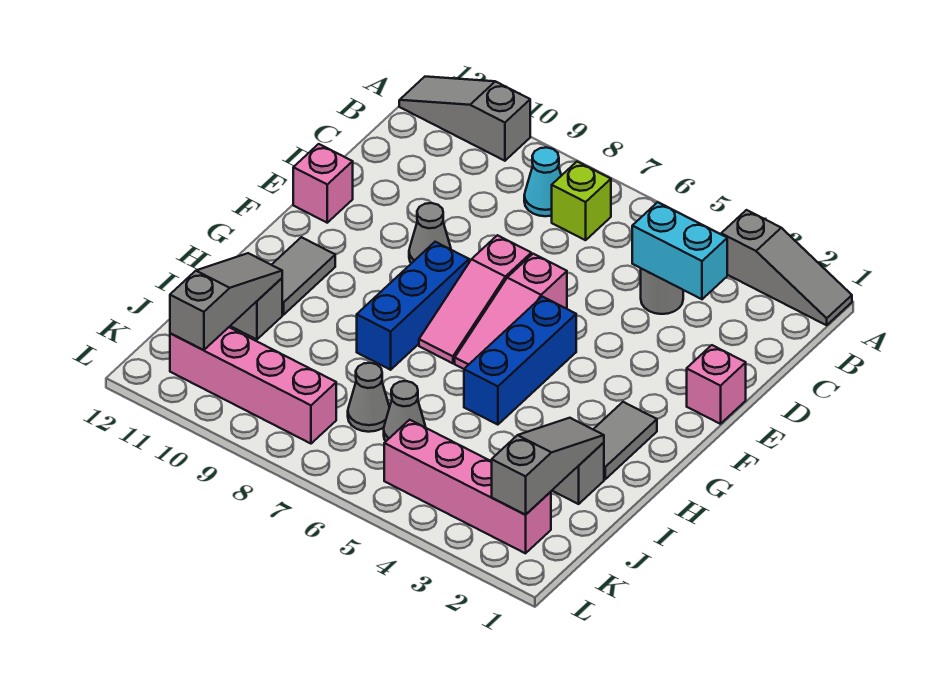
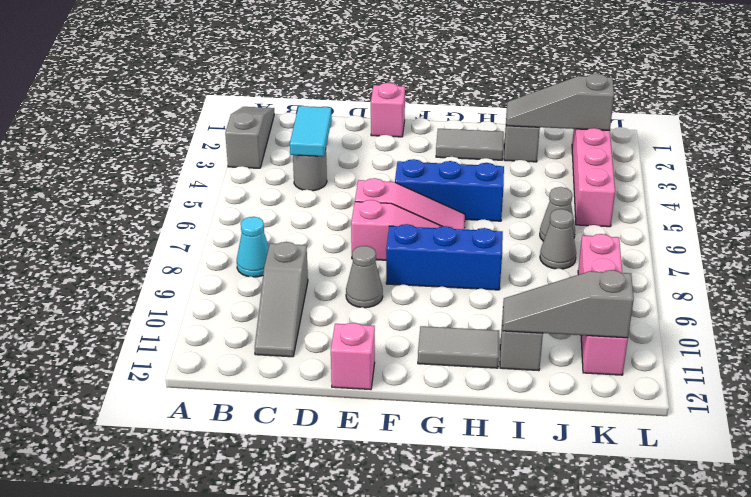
grey 1x3 slope [399,77,530,161] -> grey 1x3 slope moved to [255,242,308,357]
lime 1x1 brick [552,162,611,240] -> none
cyan 1x2 brick [632,202,727,299] -> cyan 1x2 tile [290,106,332,157]

